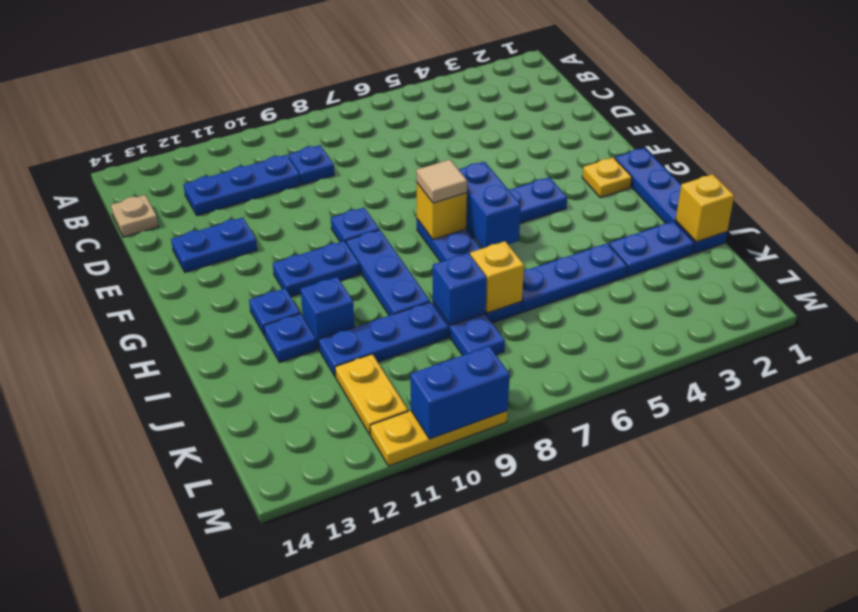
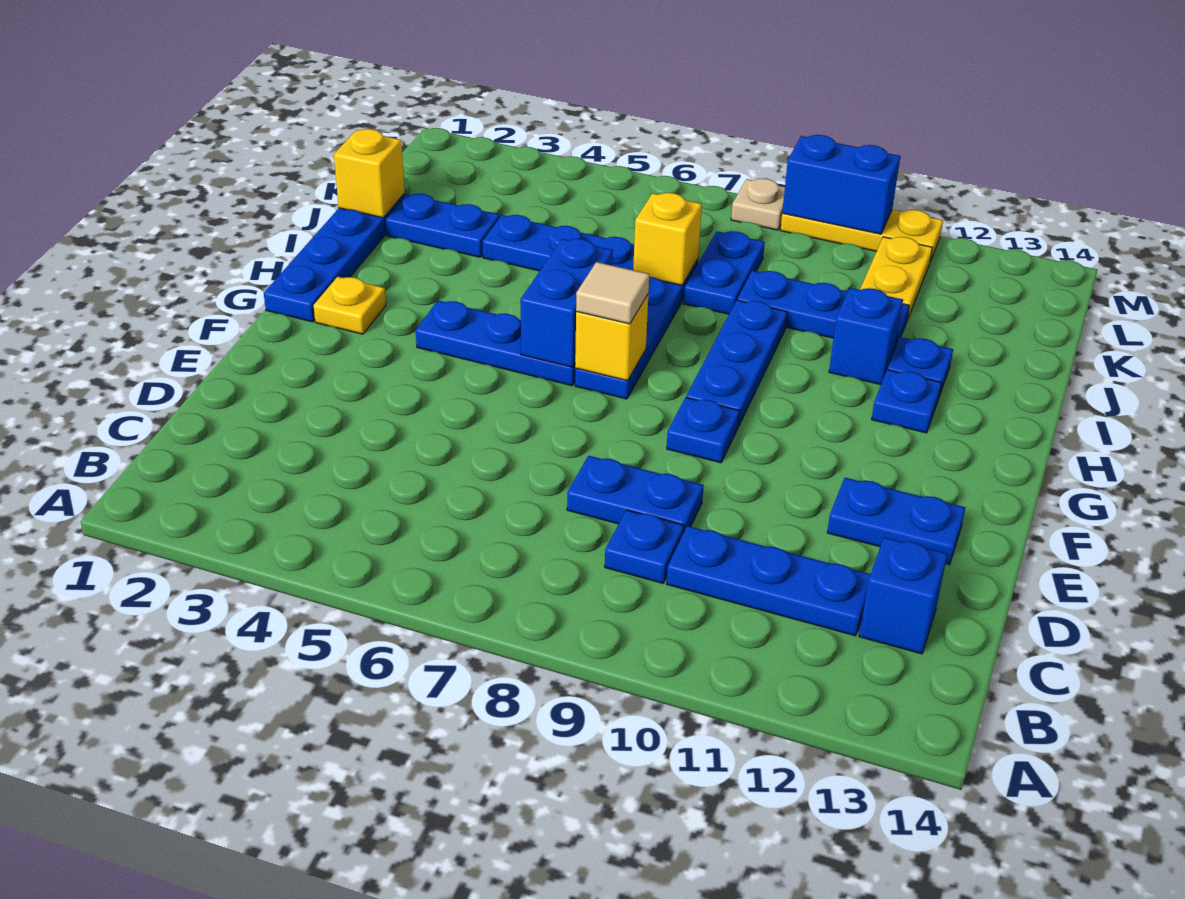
tan 1x1 plate [111,195,159,237] -> tan 1x1 plate moved to [731,179,785,230]
blue 1x2 plate [273,241,360,297] -> blue 1x2 plate moved to [567,456,704,531]
blue 1x1 brick [433,253,487,325] -> blue 1x1 brick moved to [859,537,947,654]

